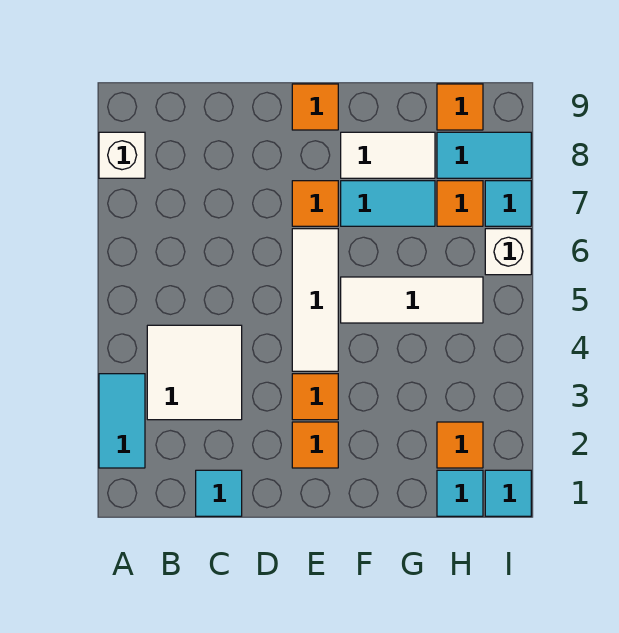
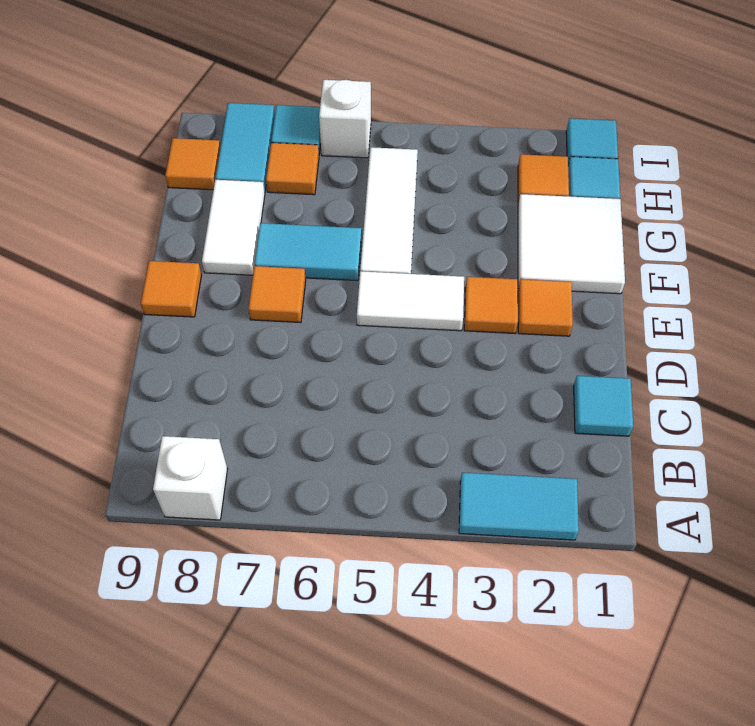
white 2x2 tile [147,325,242,420] -> white 2x2 tile moved to [518,194,625,294]
white 1x3 tile [292,229,338,371] -> white 1x2 tile [357,271,464,331]
cyan 1x2 tile [341,181,435,226] -> cyan 1x2 tile turned to [255,223,361,281]

